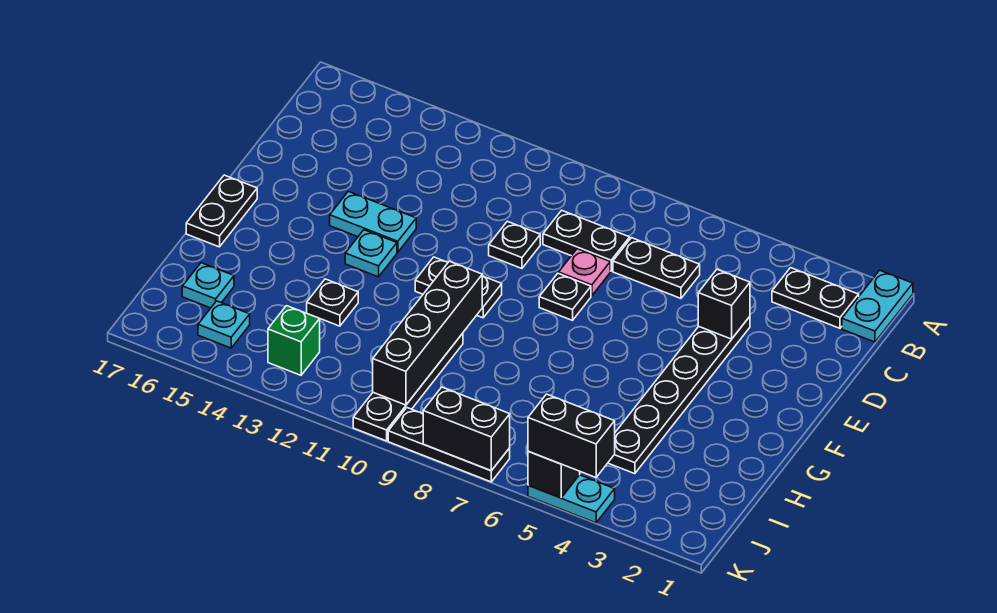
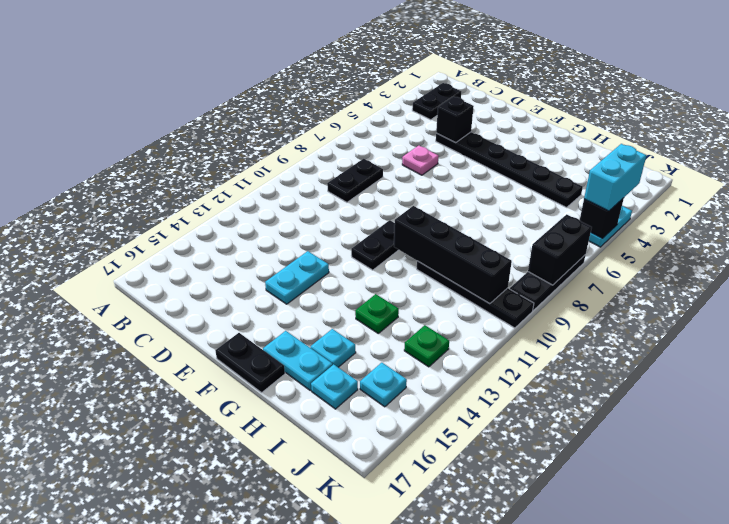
cyan 1x2 plate [842,270,913,342] -> cyan 1x2 plate moved to [263,331,333,390]
black 1x2 plate [613,238,700,298] -> none
pink 1x1 plate [559,249,610,296] -> pink 1x1 plate moved to [402,146,438,175]
black 1x1 plate [489,221,540,268] -> none
black 1x1 plate [539,273,591,320] -> none
cyan 1x1 plate [345,230,397,277] -> cyan 1x1 plate moved to [310,329,356,367]
black 1x1 plate [307,279,358,326] -> green 1x1 plate [355,294,399,333]
green 1x1 brick [268,306,320,375] -> green 1x1 plate [404,325,449,367]
black 1x2 brick [528,394,615,477] -> cyan 1x2 brick [584,144,646,211]

